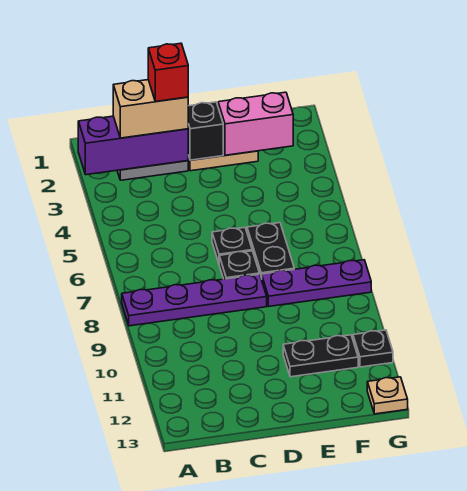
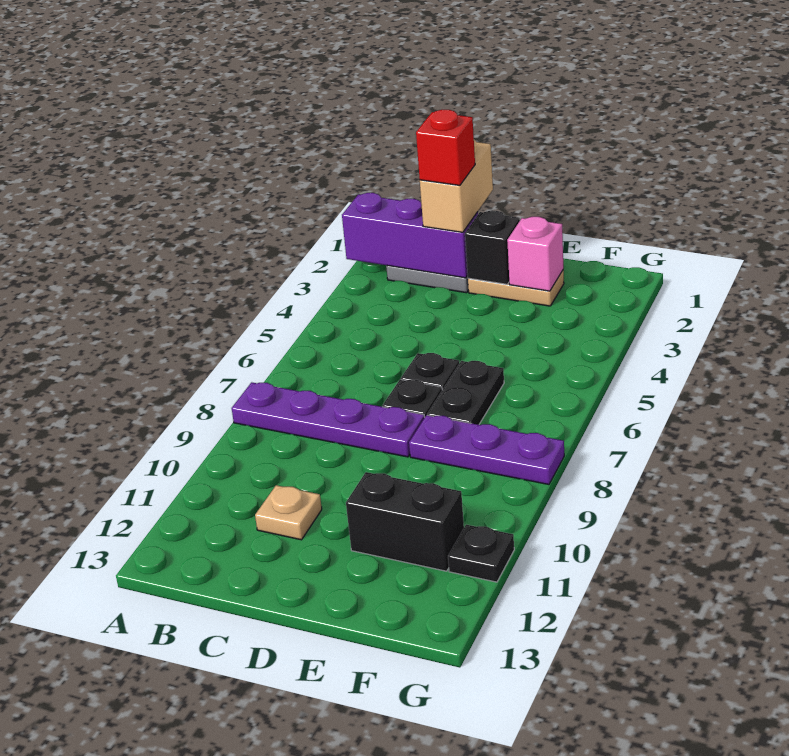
tan 1x2 brick [113,80,188,138] -> tan 1x2 brick turned to [420,140,493,232]
pink 1x2 brick [218,92,293,155] -> pink 1x1 brick [507,217,563,291]
black 1x2 plate [283,335,358,377] -> black 1x2 brick [346,472,464,571]
tan 1x1 plate [367,377,408,414] -> tan 1x1 plate moved to [255,485,322,540]

